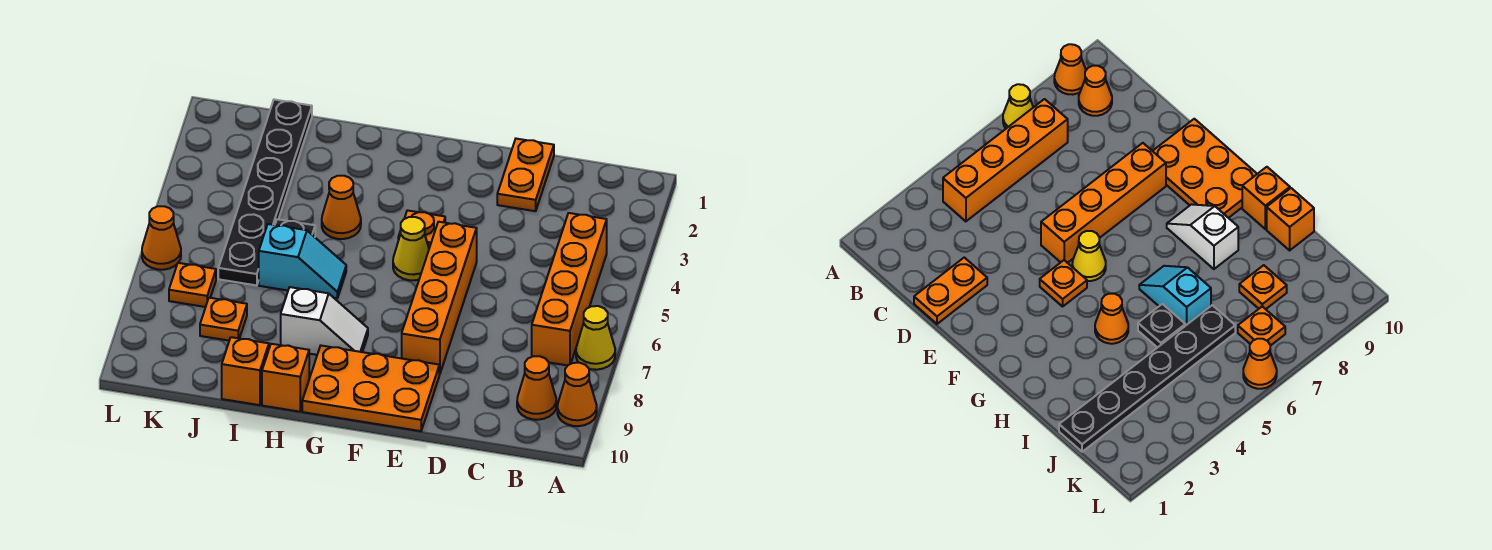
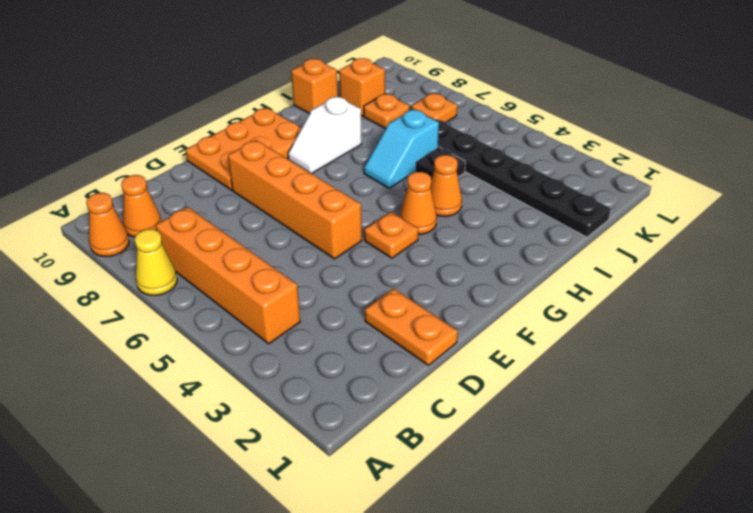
yellow 1x1 cone [393,217,429,280] -> none
orange 1x1 brick [262,344,309,412] -> orange 1x1 brick moved to [339,58,385,116]
orange 1x1 cone [142,206,181,270] -> orange 1x1 cone moved to [400,172,437,234]

